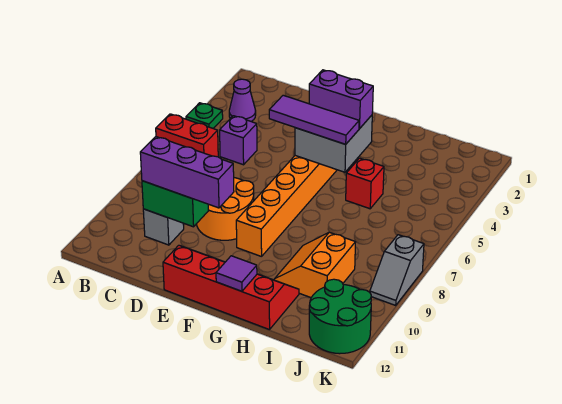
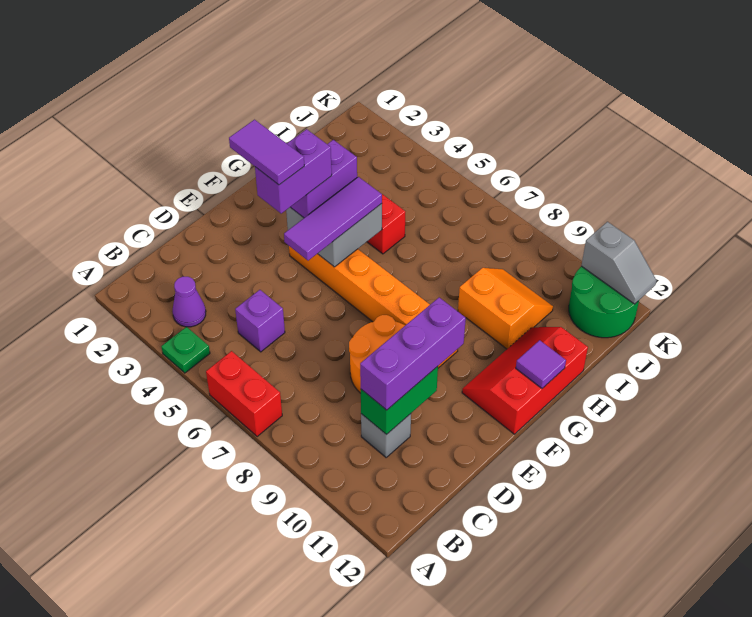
red 1x2 brick [156,114,218,157] -> red 1x2 brick turned to [206,351,282,437]
none -> purple 1x2 tile [229,120,304,185]
none -> purple 1x2 brick [255,129,332,214]
red 2x4 slope [163,245,299,330] -> red 2x3 slope [462,327,588,434]
orange 2x2 slope [274,232,356,298] -> orange 2x2 slope turned to [458,268,553,349]
grey 1x2 slope [370,235,424,305] -> grey 1x2 slope moved to [581,222,657,304]

